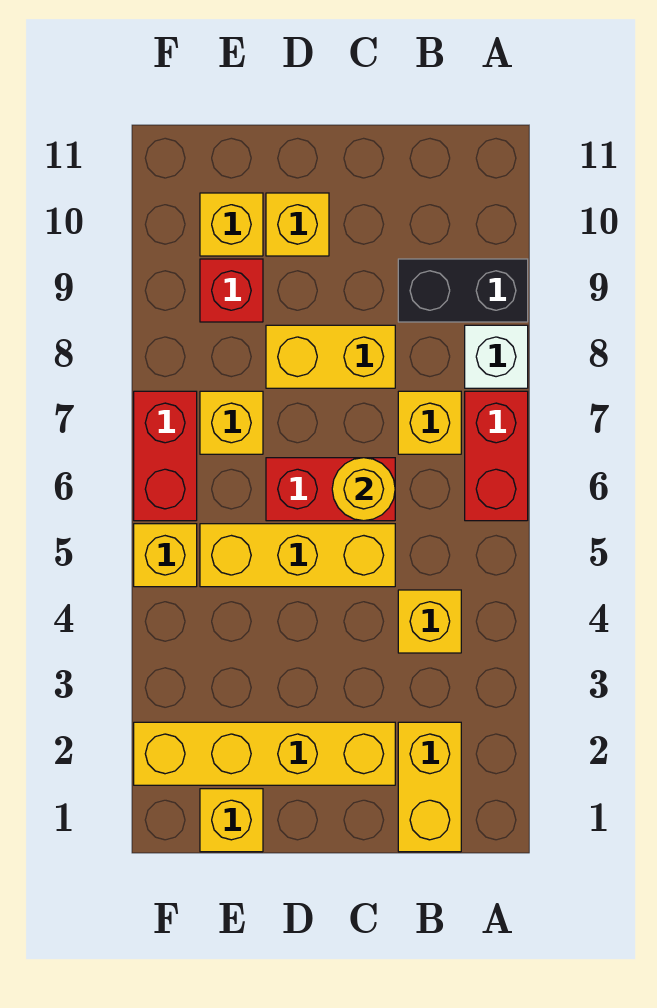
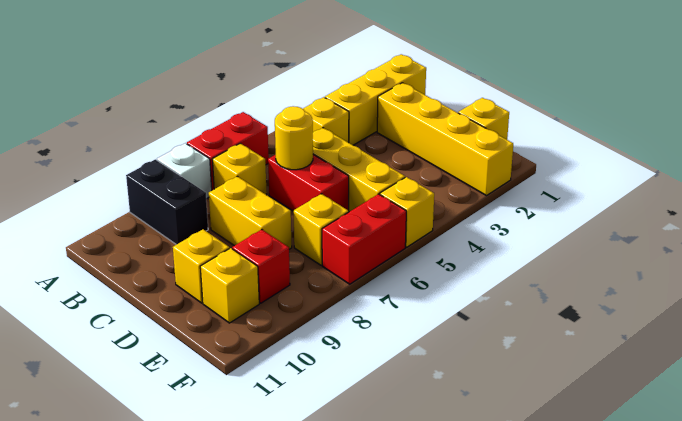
yellow 1x2 brick [398,722,461,852] -> yellow 1x3 brick [325,54,426,145]

